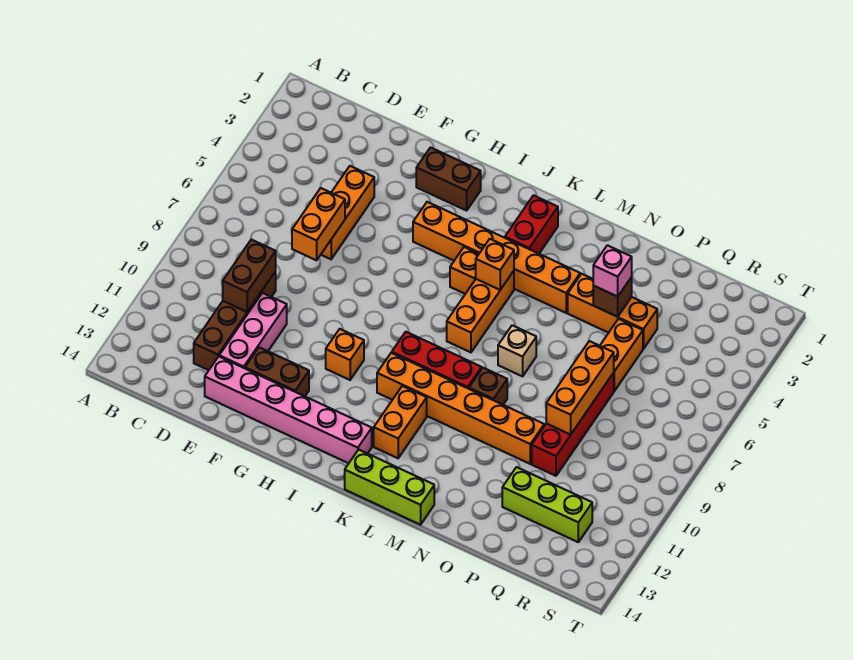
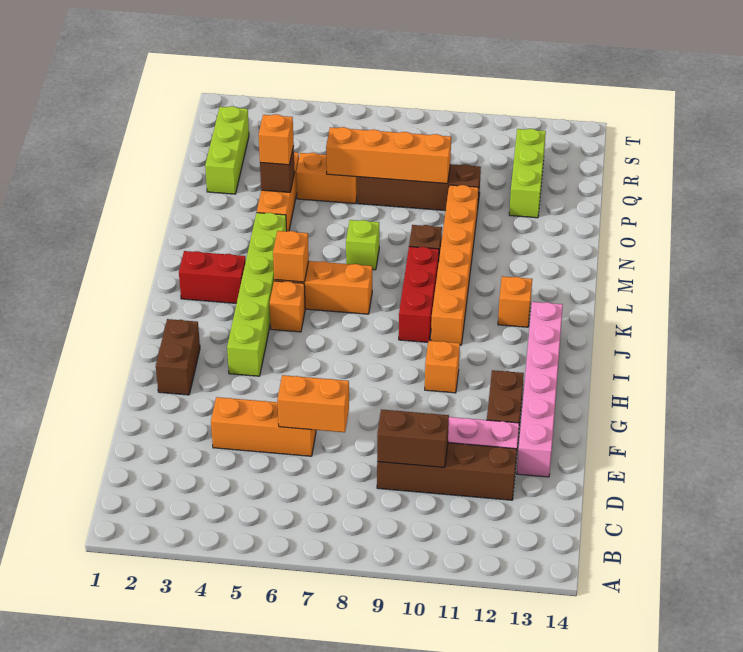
orange 1x6 brick [413,202,580,313] -> lime 1x6 brick [227,213,287,376]
orange 1x2 brick [374,386,427,458] -> orange 1x1 brick [498,276,532,327]
lime 1x3 brick [345,450,434,525] -> lime 1x3 brick moved to [205,106,249,194]
tan 1x1 brick [498,325,536,376] -> lime 1x1 brick [346,220,379,270]
pink 1x1 brick [593,245,632,297] -> orange 1x1 brick [259,114,294,165]
red 1x4 brick [532,373,614,476] -> brown 1x4 brick [357,164,481,211]
orange 1x3 brick [546,341,614,435] -> orange 1x4 brick [326,127,451,184]

